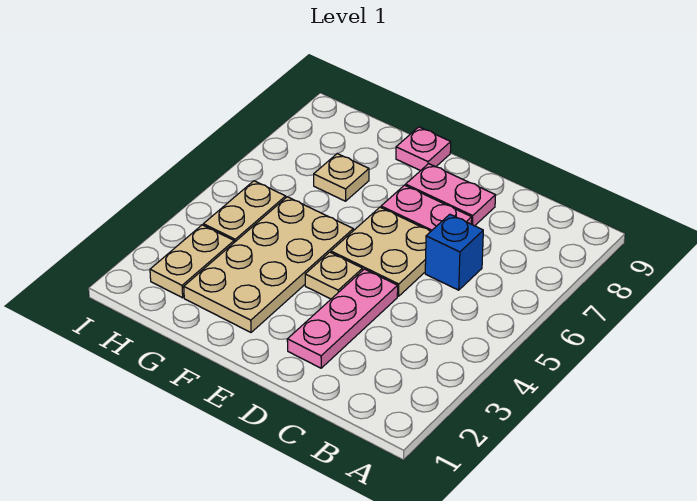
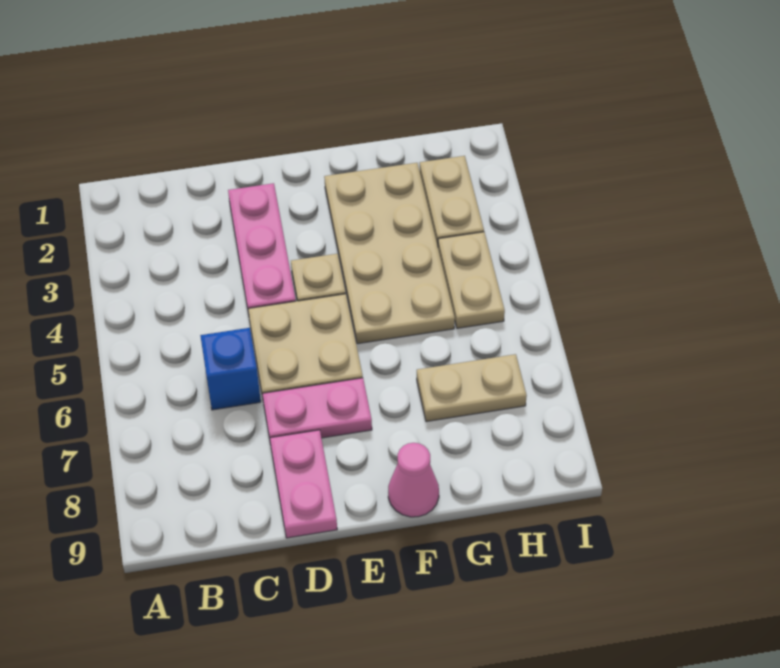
pink 1x2 plate [406,164,495,226] -> pink 1x2 plate turned to [270,430,337,538]
pink 1x1 plate [396,127,451,171] -> pink 1x1 cone [388,443,439,517]
tan 1x1 plate [314,154,369,201] -> tan 1x2 plate [417,354,527,422]

